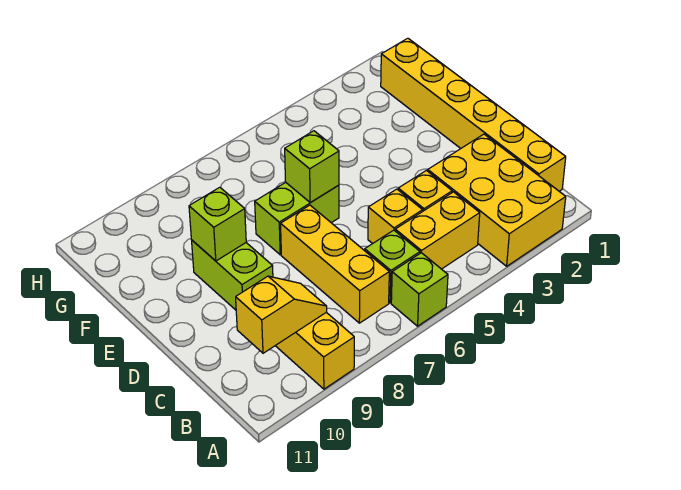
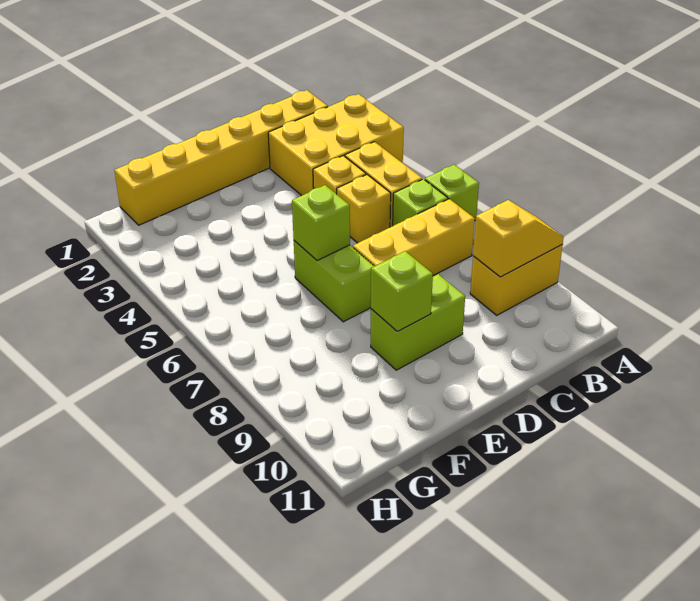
yellow 1x2 slope [236,276,327,353] -> yellow 1x2 slope turned to [473,200,564,277]

